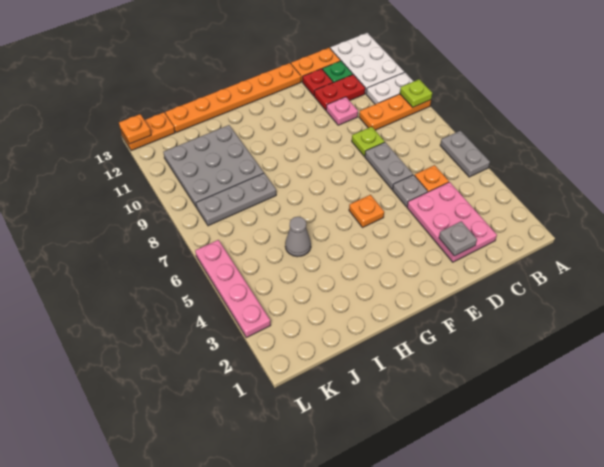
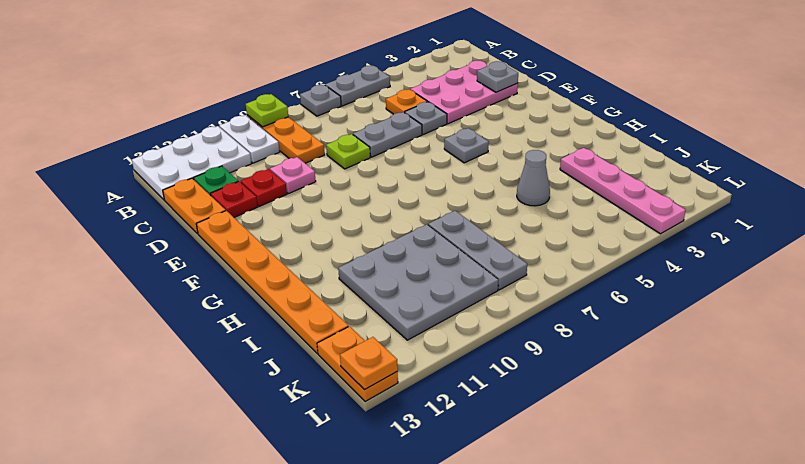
none -> grey 1x1 plate [300,85,341,116]
red 1x2 plate [314,74,365,110] -> red 1x1 plate [241,169,287,206]
orange 1x1 plate [349,195,384,228] -> grey 1x1 plate [444,128,489,163]
pink 1x4 plate [195,240,271,338] -> pink 1x4 plate turned to [560,148,686,234]

